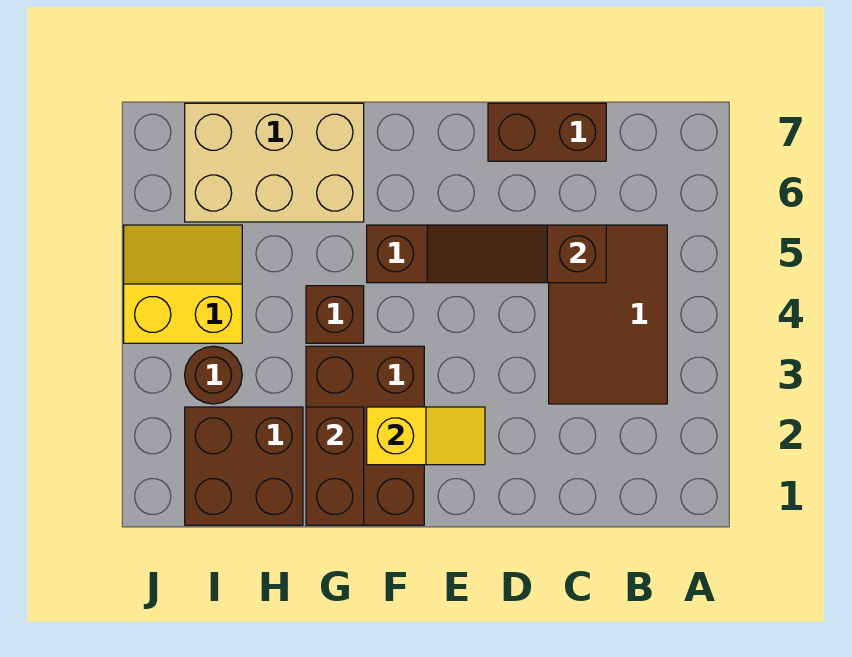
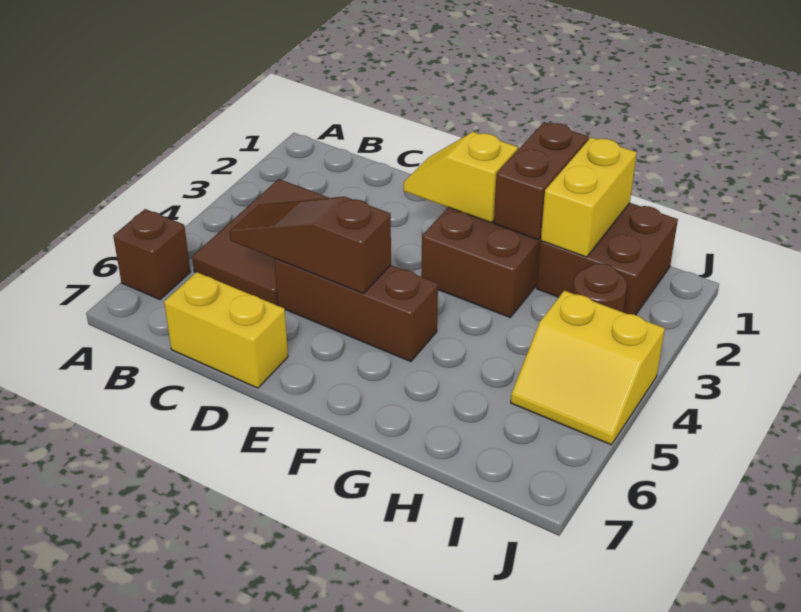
brown 1x3 slope [427,225,606,283] -> brown 1x3 slope turned to [229,197,391,293]
brown 1x2 brick [488,103,606,161] -> yellow 1x2 brick [164,272,288,388]
brown 1x1 brick [306,286,364,343] -> brown 1x1 brick moved to [113,209,190,300]
tan 2x3 brick [185,103,364,222] -> none
none -> yellow 1x2 brick [541,137,637,257]

